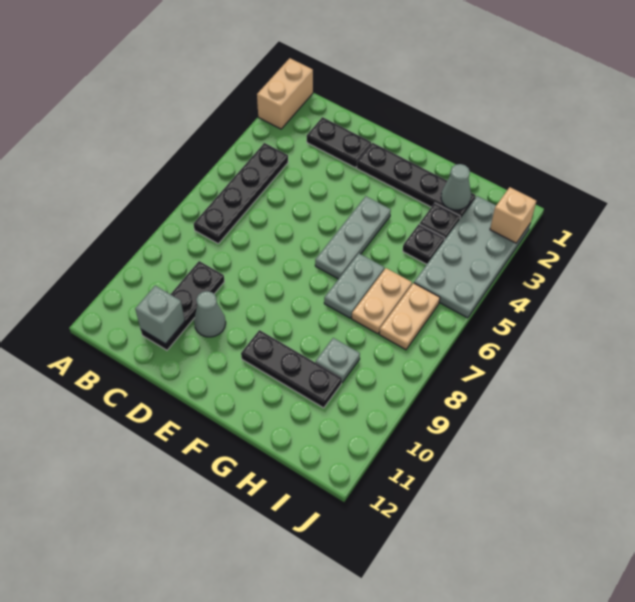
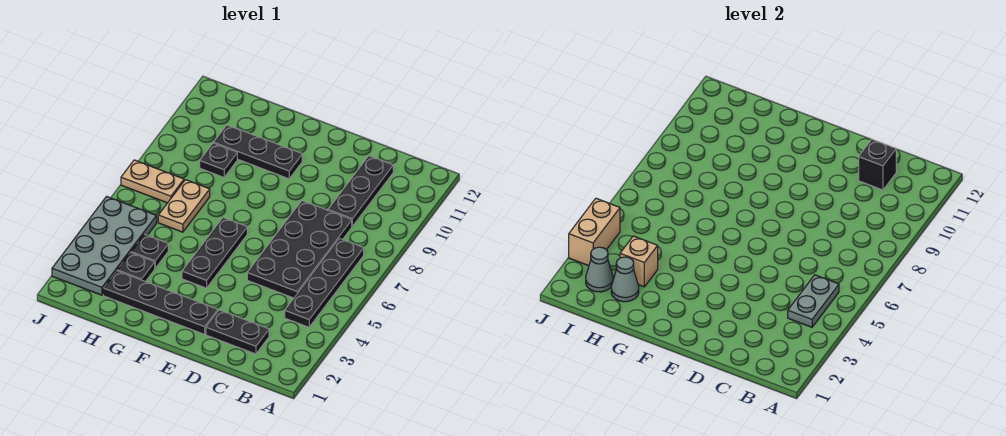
tan 1x2 brick [257,58,313,129] -> tan 1x2 brick moved to [569,198,620,266]
none -> black 2x4 plate [247,201,352,298]
grey 1x1 brick [135,286,185,344] -> black 1x1 brick [859,139,896,190]
grey 1x1 cone [194,291,226,337] -> grey 1x1 cone moved to [586,247,613,292]
grey 1x3 plate [315,196,391,279] -> black 1x3 plate [182,218,247,288]
grey 1x2 plate [324,253,384,318] -> grey 1x2 plate moved to [788,275,839,327]
grey 1x1 plate [316,338,360,382] -> black 1x1 plate [200,143,237,177]
tan 1x2 plate [379,283,440,350] -> tan 1x2 plate turned to [121,160,184,203]
tan 1x1 brick [490,187,536,243] -> tan 1x1 brick moved to [620,236,658,287]

